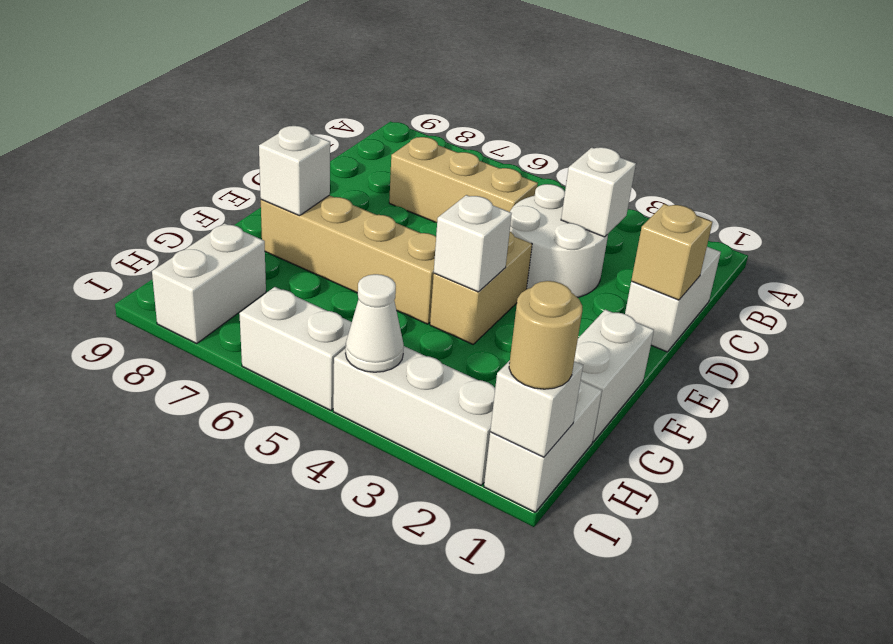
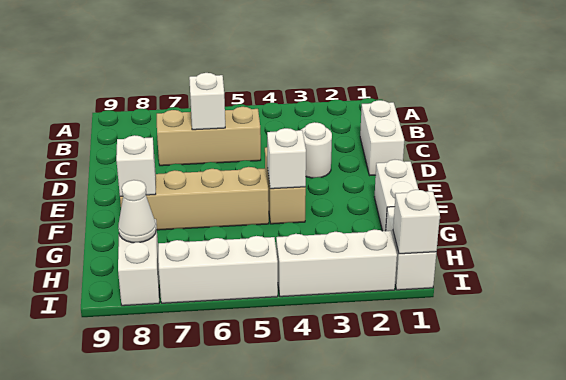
white 2x2 round brick [510,184,608,298] -> white 1x1 round brick [301,122,332,178]
white 1x1 brick [561,147,636,237] -> white 1x1 brick moved to [189,73,225,130]
tan 1x1 brick [631,204,712,300] -> none
tan 1x1 round brick [509,281,582,389] -> none
white 1x1 cone [346,274,404,372] -> white 1x1 cone moved to [118,180,156,243]
white 1x2 brick [239,287,352,410] -> white 1x3 brick [158,236,278,303]

